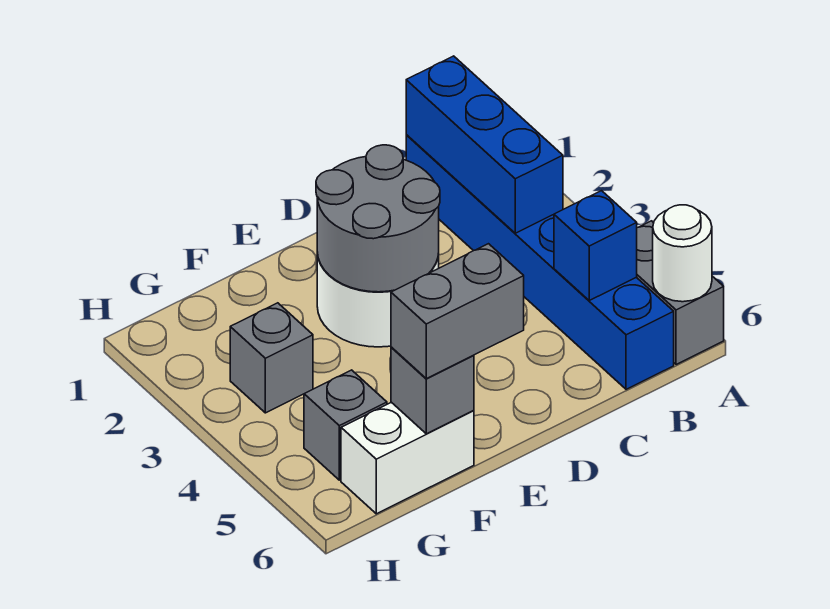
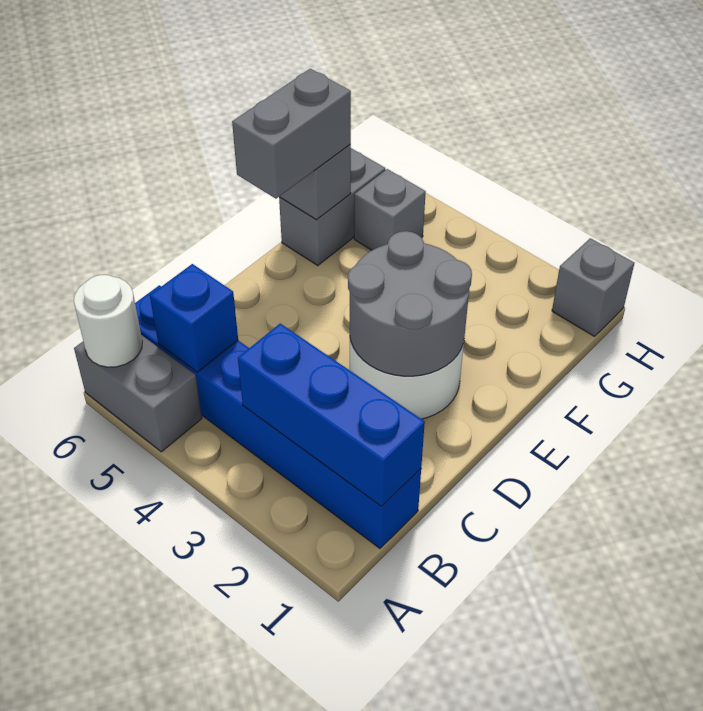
white 1x2 brick [341,402,474,514] -> grey 1x2 brick [279,148,385,265]
grey 1x1 brick [230,303,313,413] -> grey 1x1 brick moved to [552,238,634,336]

